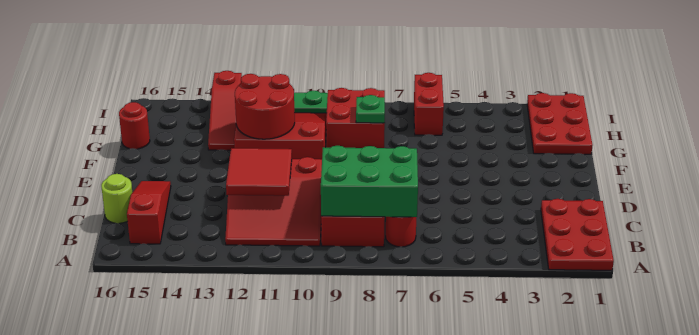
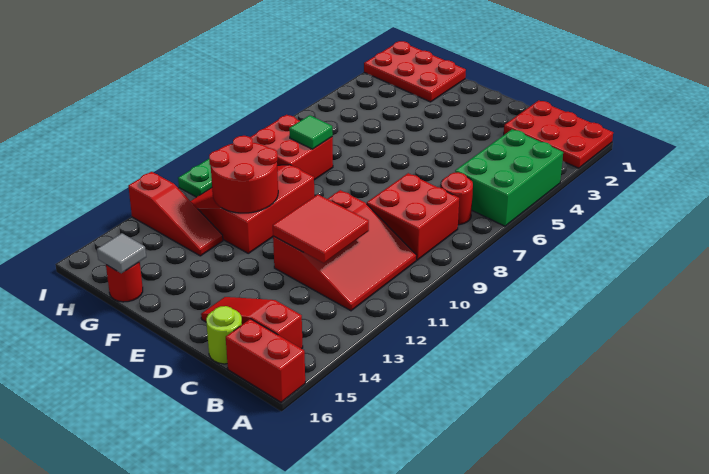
green 2x3 brick [321,146,418,217] -> green 2x3 brick moved to [455,129,563,226]
green 1x1 plate [356,95,385,123] -> green 1x1 tile [289,115,333,149]
none -> grey 1x1 tile [97,233,146,273]
red 1x2 brick [414,73,444,135] -> red 1x2 brick moved to [226,319,305,402]

